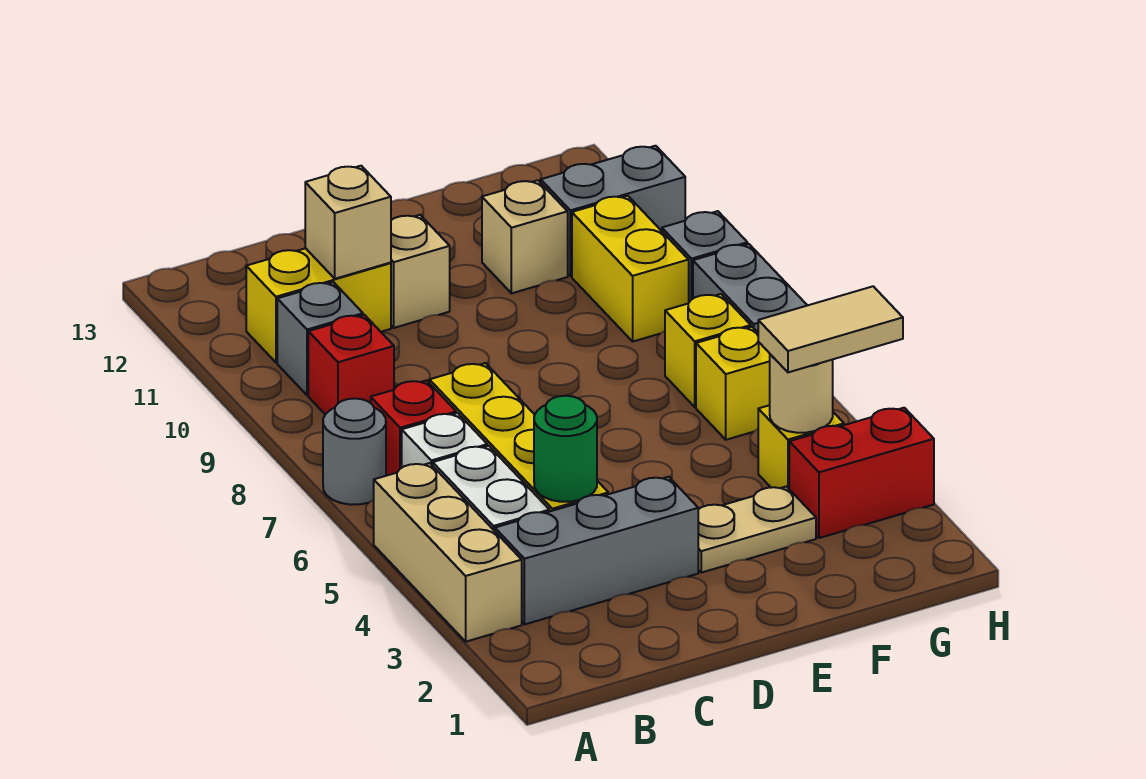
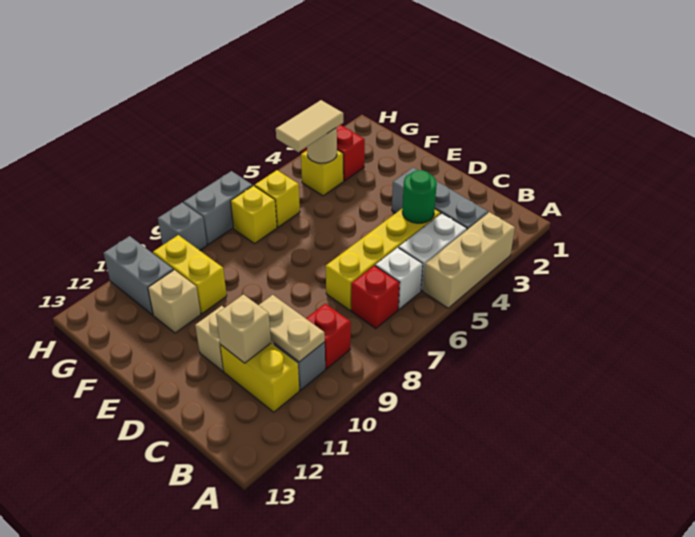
grey 1x1 round brick [323,399,386,505] -> none
tan 1x2 plate [698,487,816,573] -> tan 1x2 plate moved to [259,295,325,362]
tan 1x2 tile [758,286,903,372] -> tan 1x2 tile turned to [276,100,343,152]
yellow 1x2 brick [572,196,689,341] -> yellow 1x2 brick turned to [153,235,227,314]

